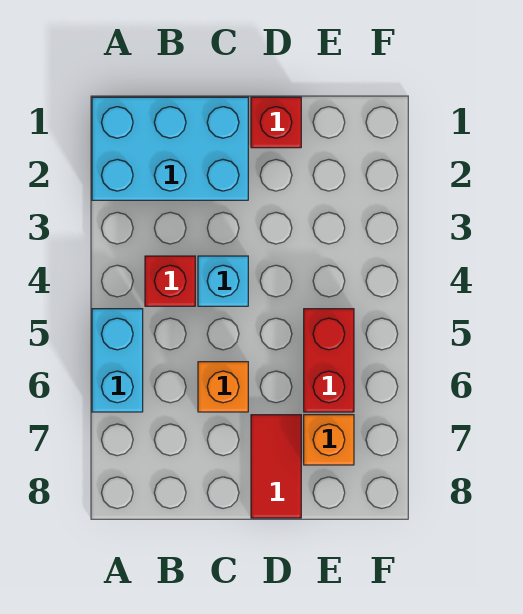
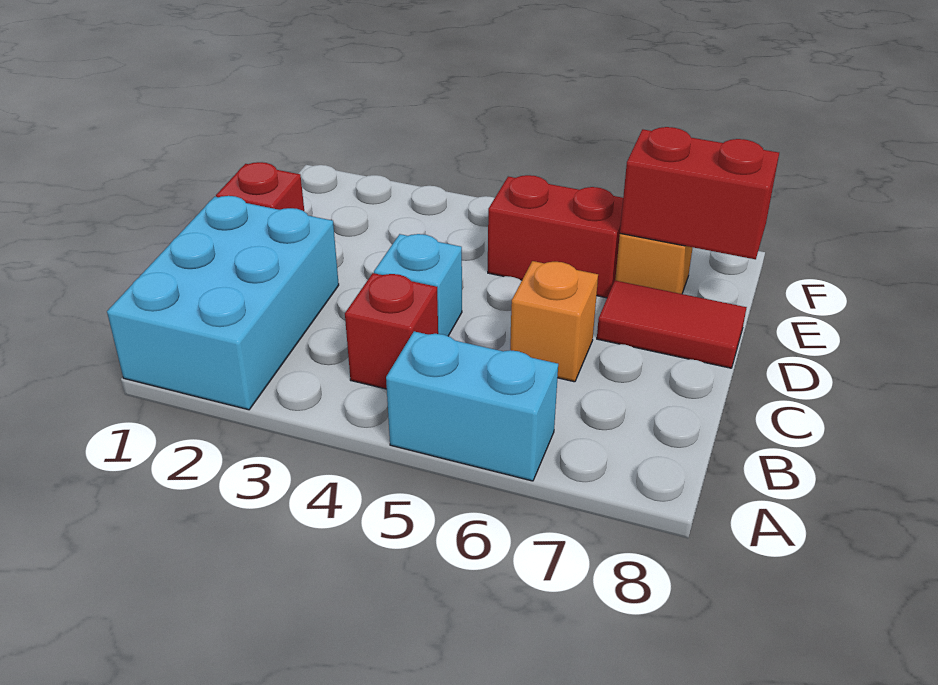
none -> red 1x2 brick [620,127,779,259]

